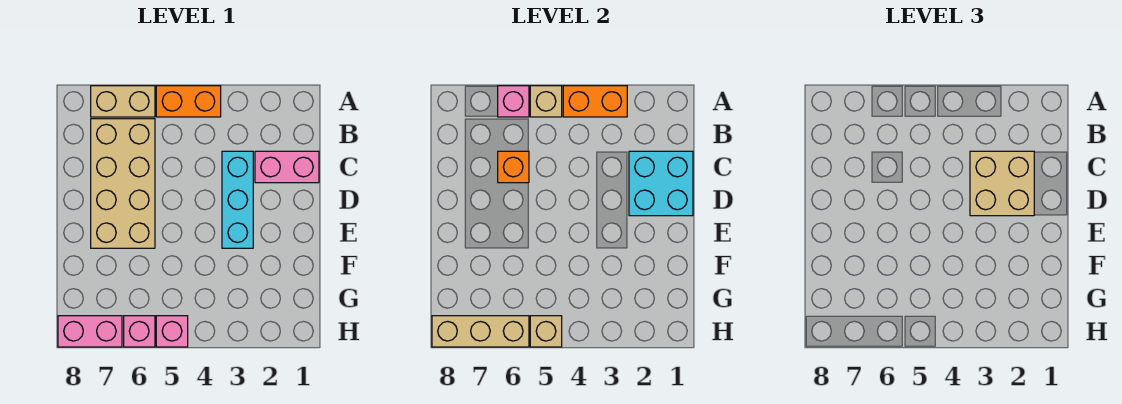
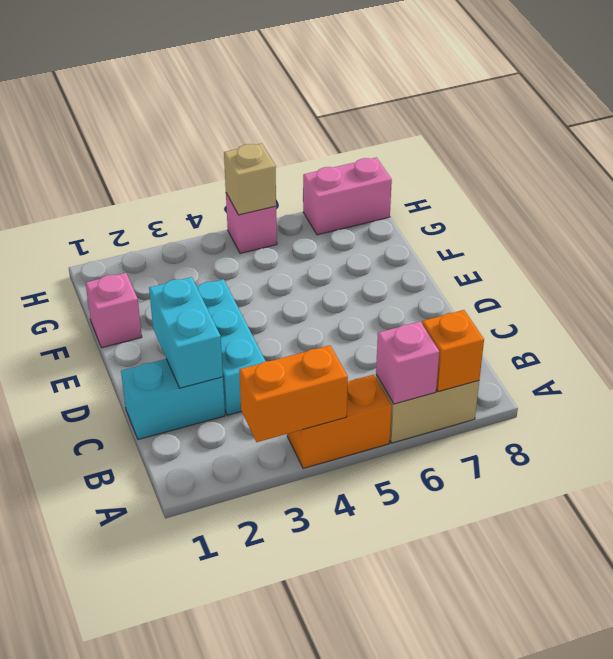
tan 1x1 brick [530,86,562,117] -> none
tan 2x4 brick [91,119,155,248] -> none
pink 1x2 brick [255,151,319,183] -> cyan 1x2 brick [121,359,225,440]
cyan 2x2 brick [629,151,693,216] -> cyan 1x2 brick [149,277,223,388]
tan 2x2 brick [970,151,1034,216] -> none
orange 1x1 brick [498,151,529,183] -> orange 1x1 brick moved to [422,310,484,392]
pink 1x1 brick [124,316,155,347] -> pink 1x1 brick moved to [85,273,142,348]
tan 1x3 brick [432,316,529,347] -> none

